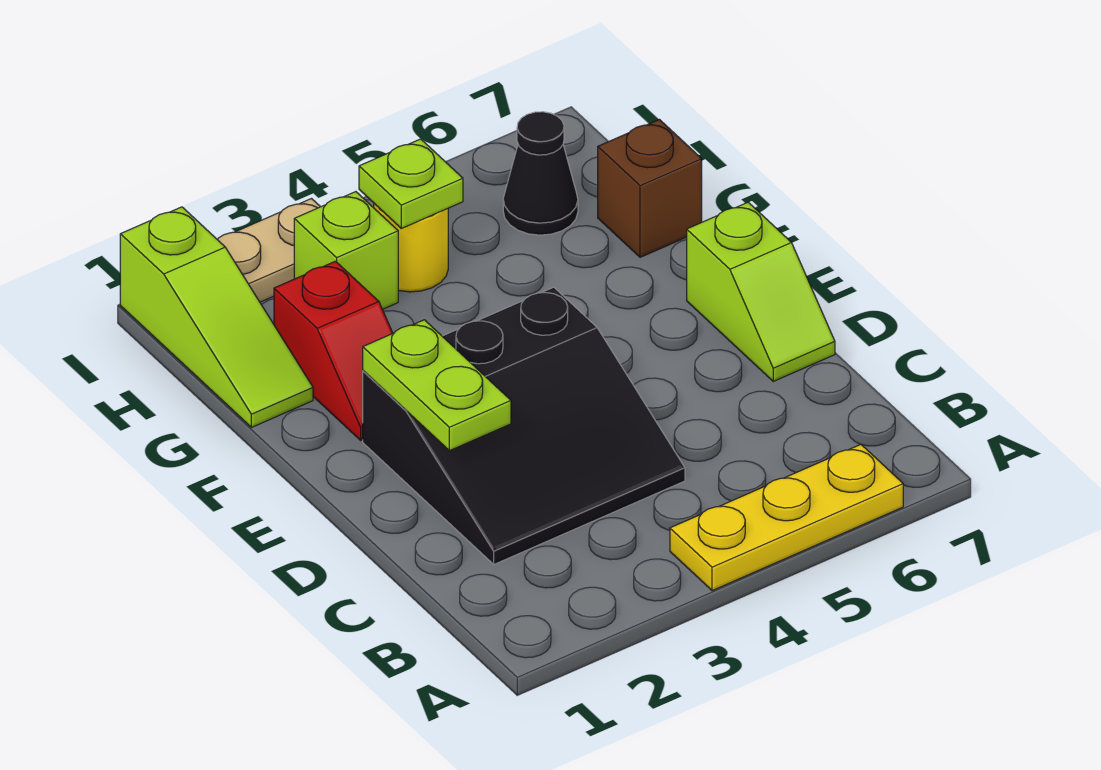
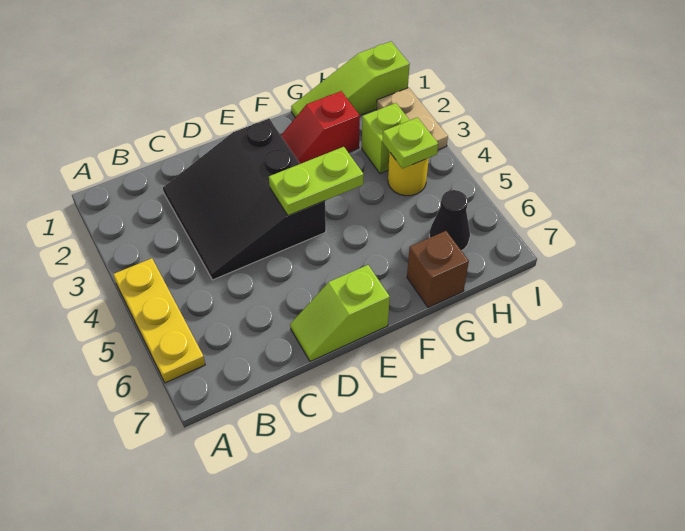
lime 1x2 plate [363,320,511,451] -> lime 1x2 plate moved to [269,147,364,216]

